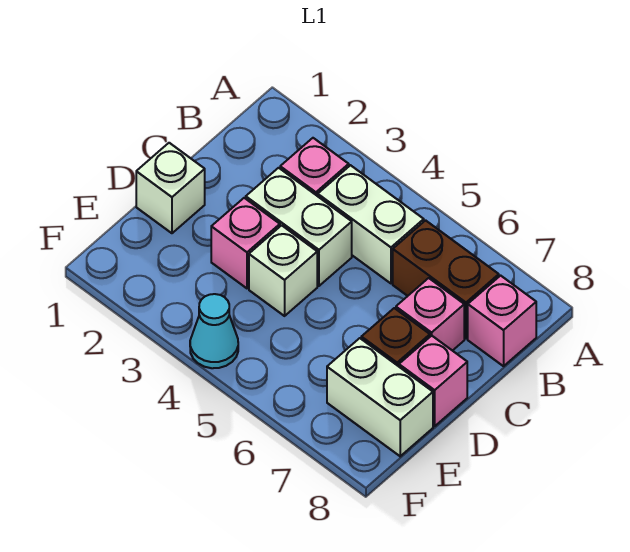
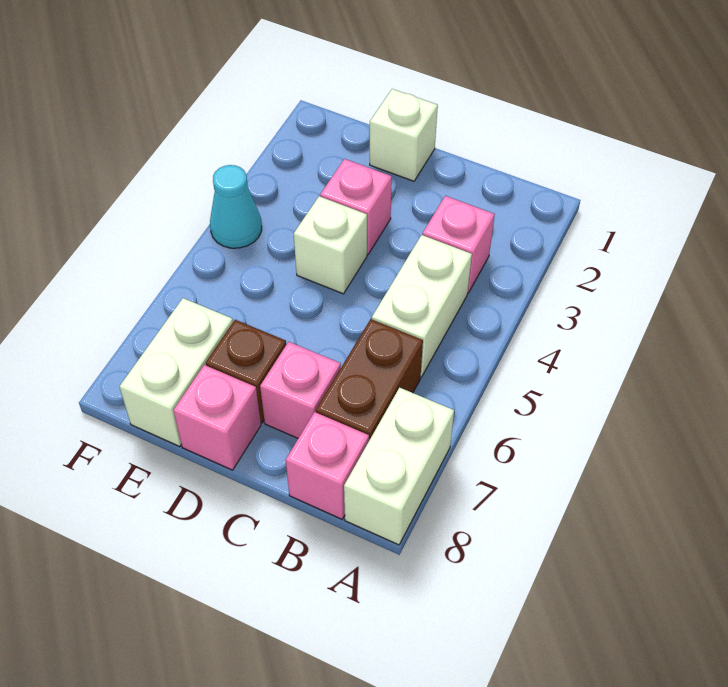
white 1x2 brick [246,168,352,286] -> white 1x2 brick moved to [344,388,454,545]

